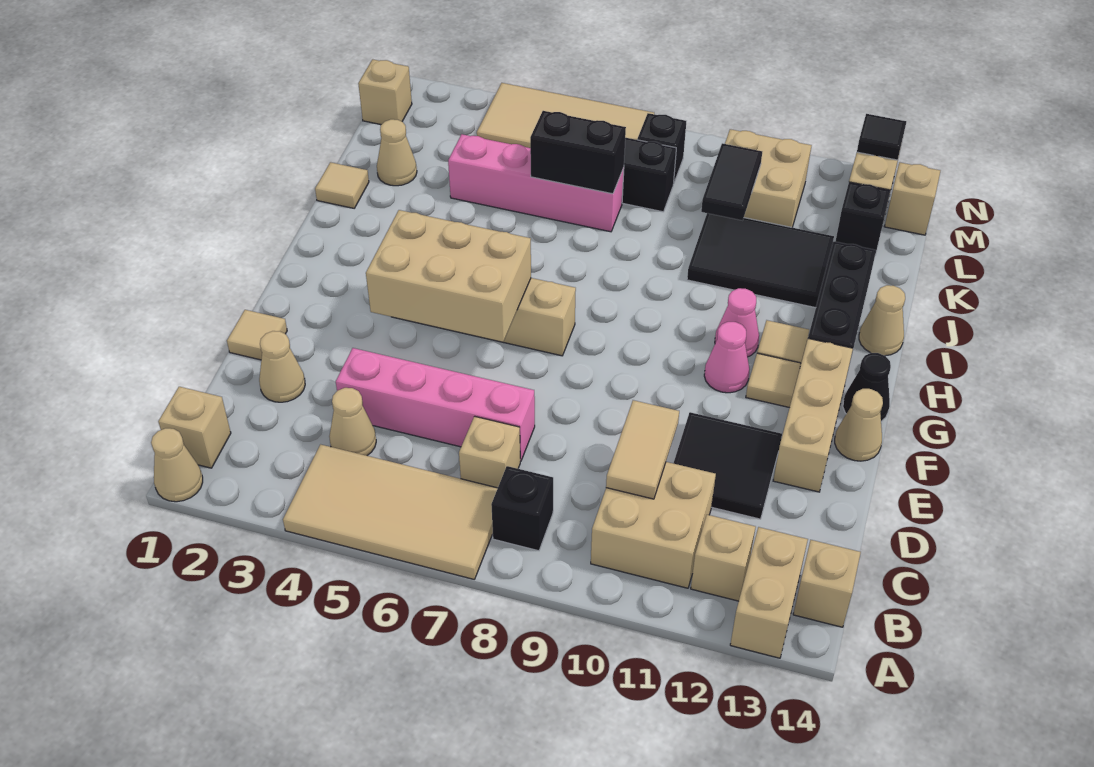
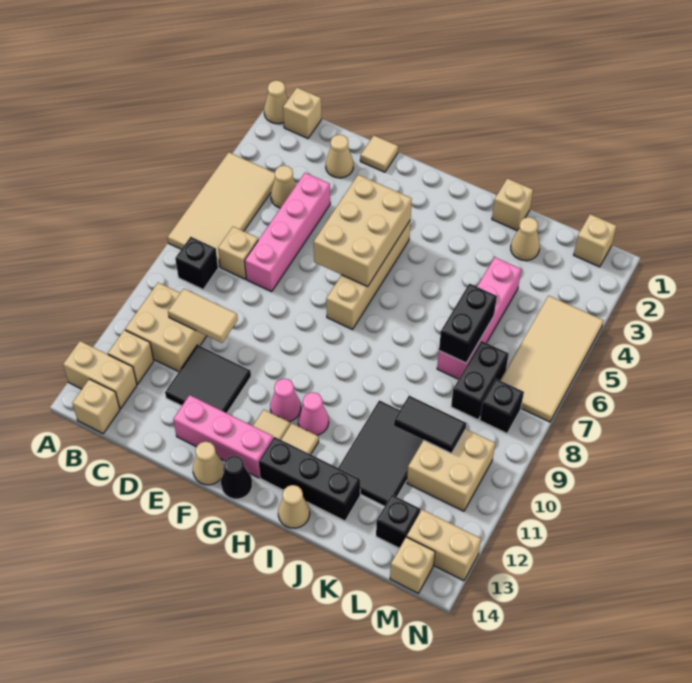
tan 1x3 brick [773,339,853,492] -> pink 1x3 brick [173,395,273,478]
tan 1x1 tile [315,162,369,208] -> tan 1x1 brick [492,178,533,231]
black 1x1 tile [857,114,906,160] -> none

